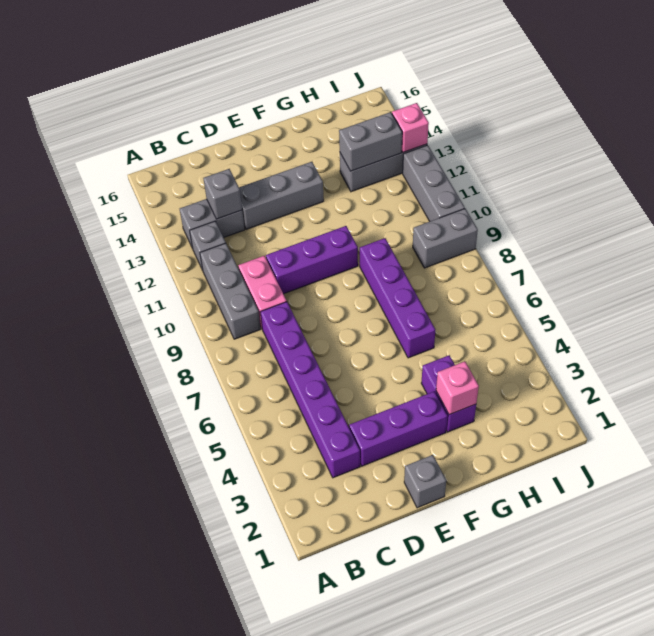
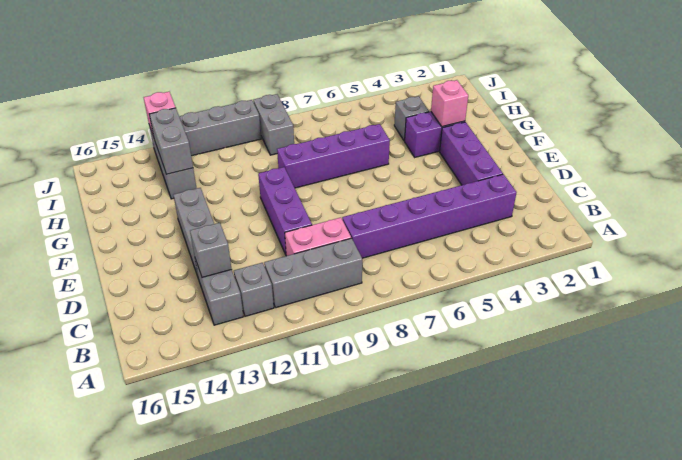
grey 1x1 brick [404,455,446,508] -> grey 1x1 brick moved to [394,96,429,141]

